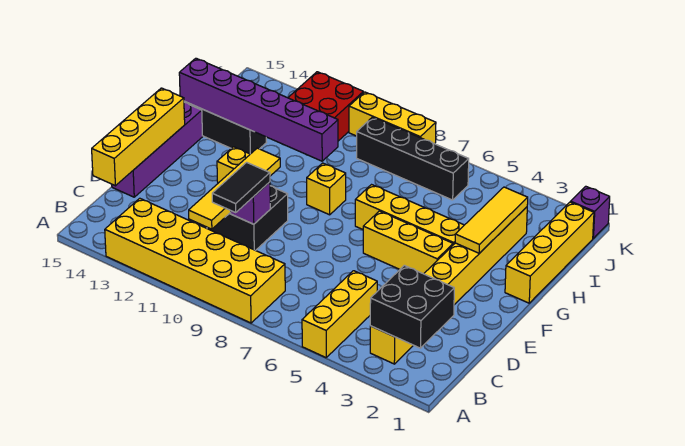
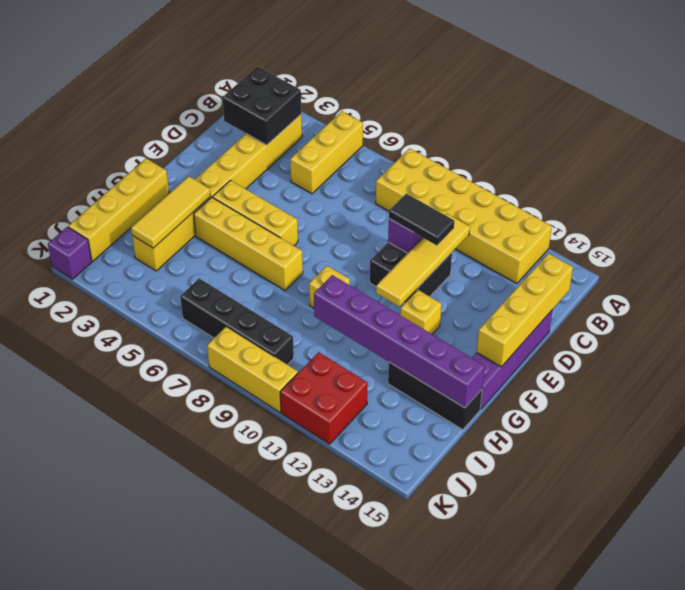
black 1x2 tile [212,162,270,212] -> black 1x2 tile turned to [389,194,454,245]

